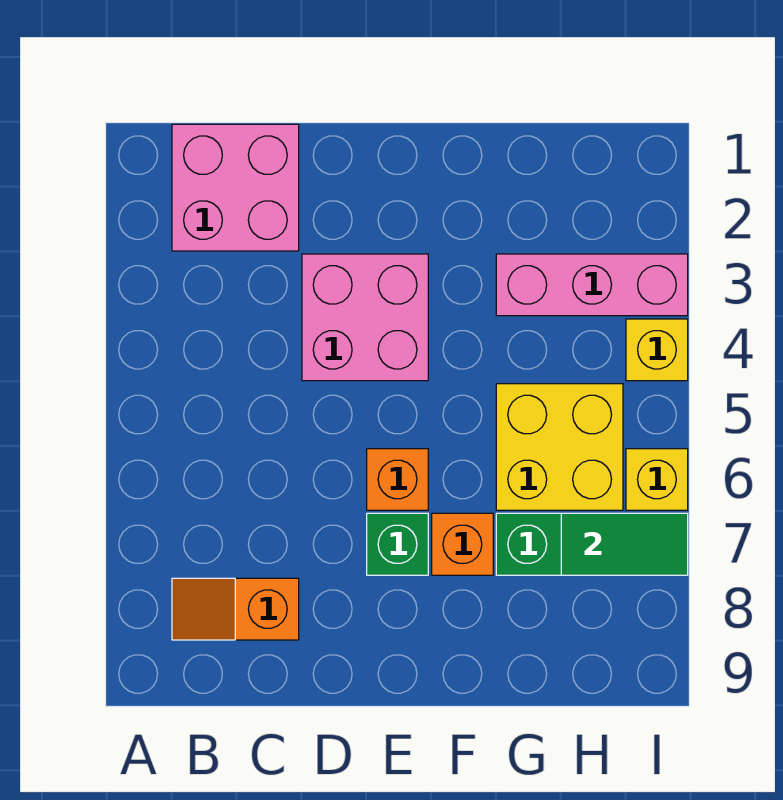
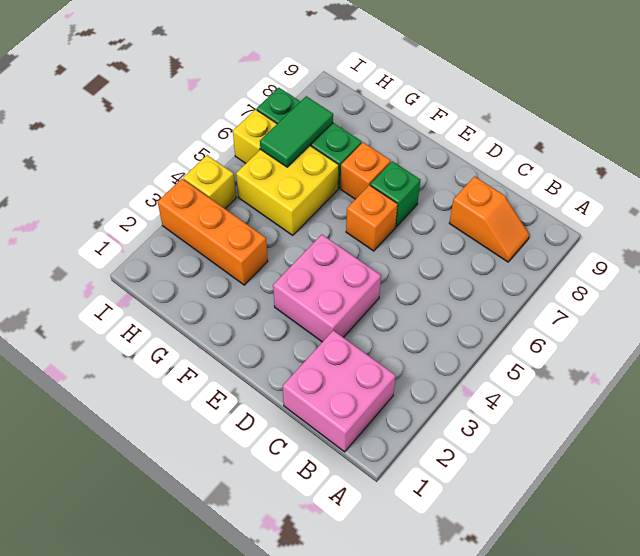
pink 1x3 brick [496,254,688,316] -> orange 1x3 brick [158,179,268,285]
green 1x2 tile [561,513,688,575] -> green 1x2 tile turned to [260,96,333,167]

